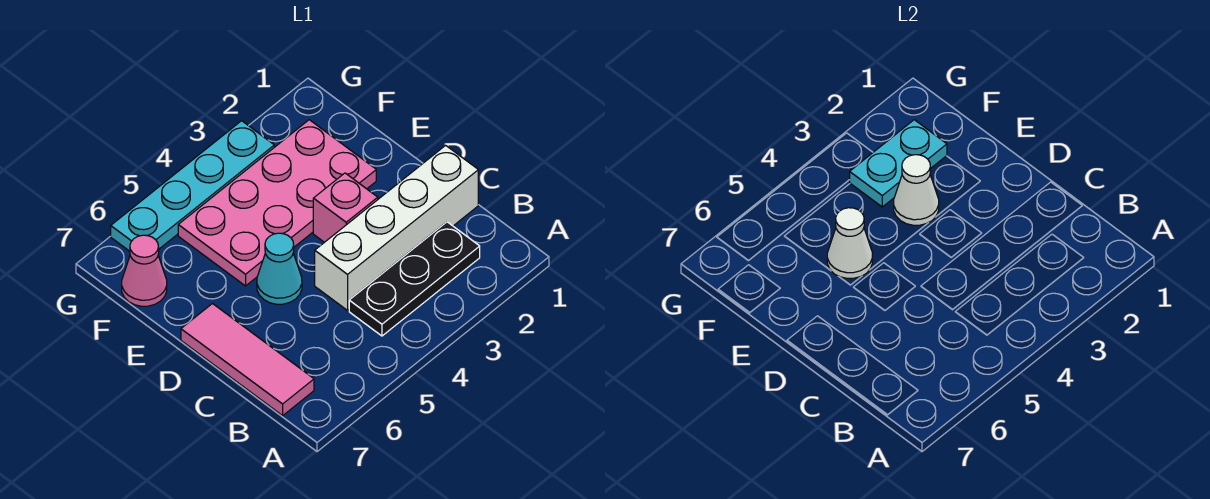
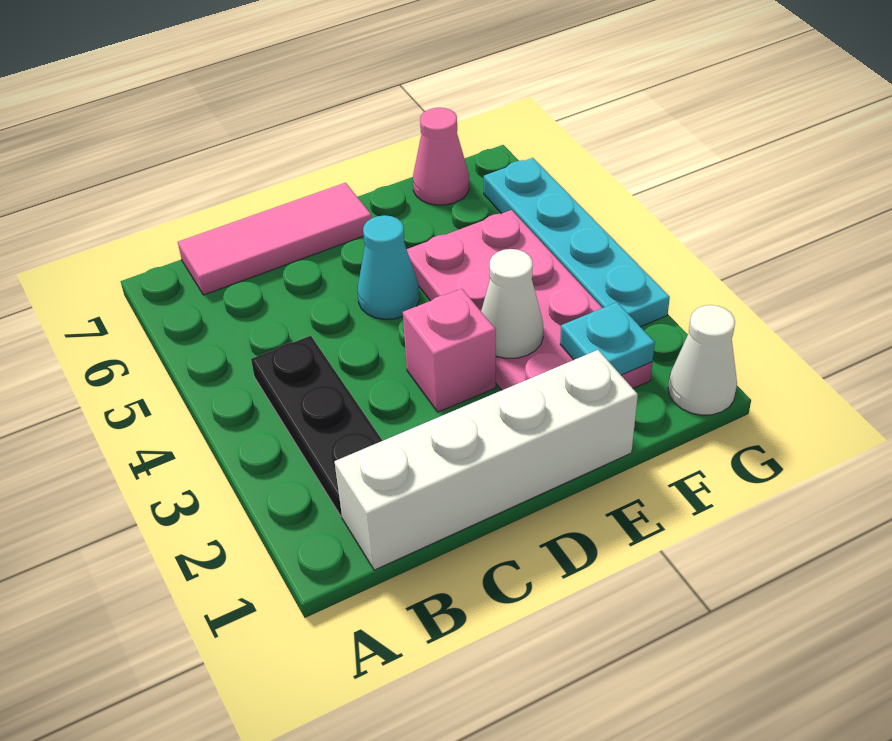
white 1x4 brick [315,145,478,310] -> white 1x4 brick turned to [335,350,638,570]
white 1x1 cone [827,208,872,278] -> white 1x1 cone moved to [668,305,737,415]
cyan 1x2 plate [850,120,947,207] -> cyan 1x1 plate [560,302,655,375]

